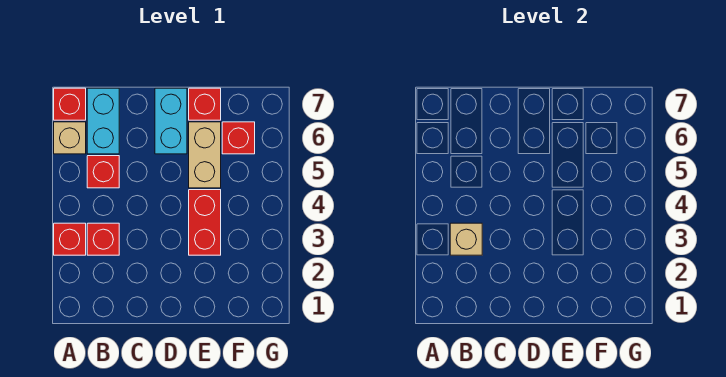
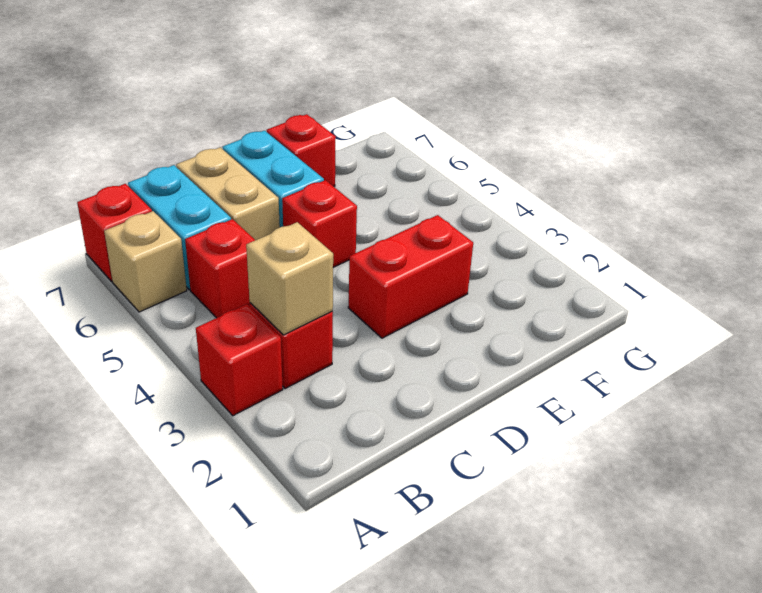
red 1x2 brick [189,190,221,255] -> red 1x2 brick turned to [348,215,473,338]
tan 1x2 brick [189,122,221,188] -> tan 1x2 brick moved to [176,147,280,240]
red 1x1 brick [222,122,255,154] -> red 1x1 brick moved to [282,180,357,267]

